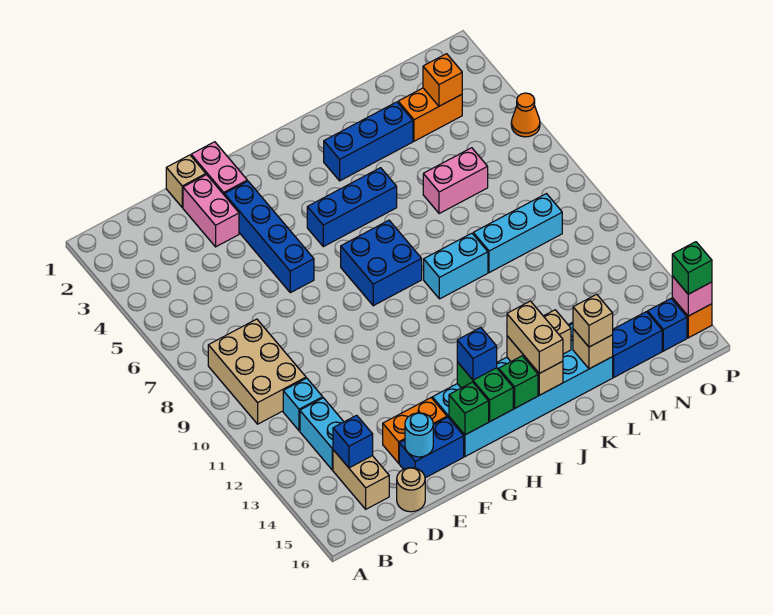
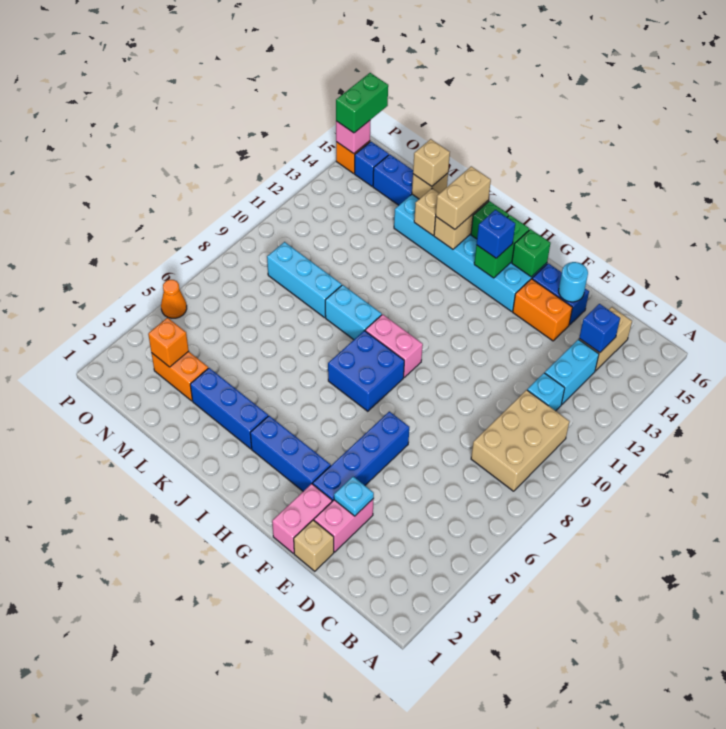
tan 1x1 round brick [397,468,425,512] -> none
none -> cyan 1x1 plate [334,477,374,516]
blue 1x3 brick [307,168,397,247] -> blue 1x3 brick moved to [250,416,331,491]
pink 1x2 brick [423,148,488,214] -> pink 1x2 brick moved to [365,314,423,377]
green 1x1 brick [672,242,712,294] -> green 1x2 brick [336,73,388,133]

